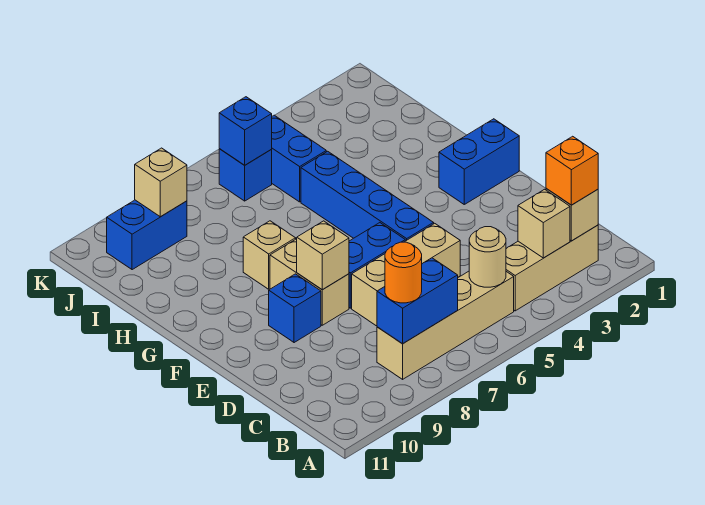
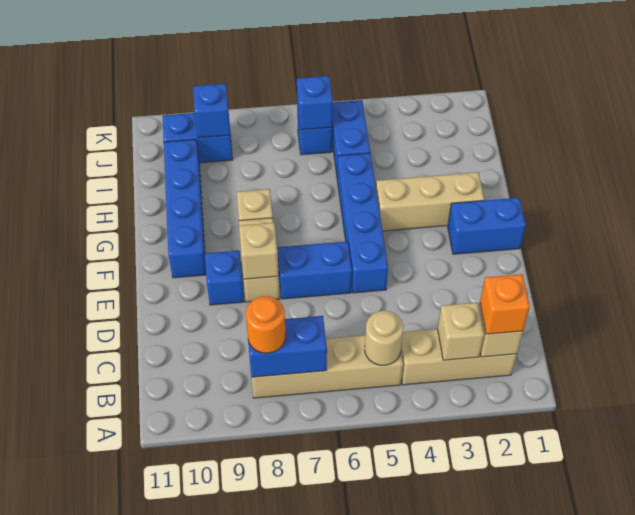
tan 1x3 brick [352,223,460,326] -> tan 1x3 brick moved to [376,172,484,231]
none -> blue 1x4 brick [164,139,206,278]
tan 1x1 brick [135,148,187,217] -> blue 1x1 brick [193,84,230,138]

